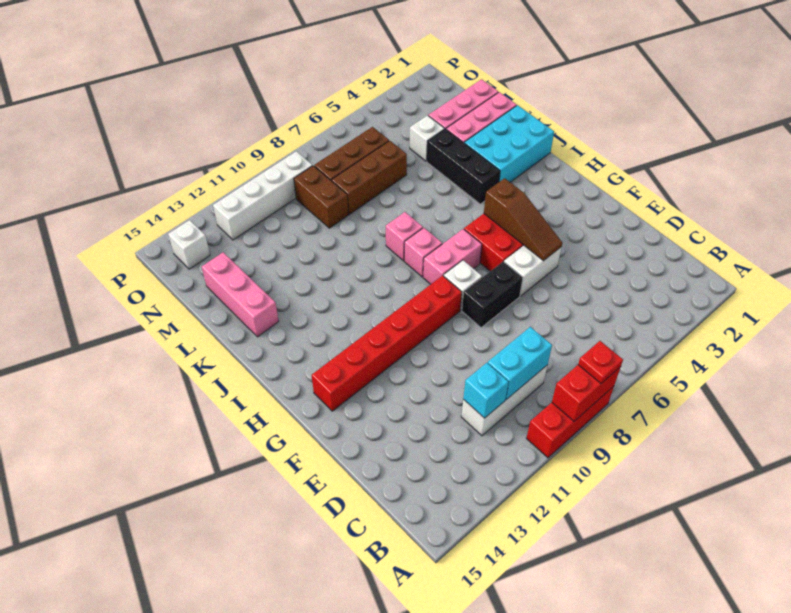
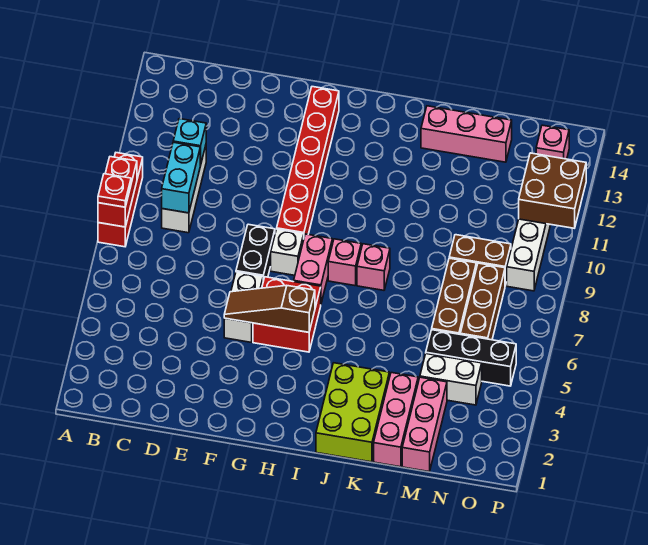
cyan 2x3 brick [464,105,554,182] -> lime 2x3 brick [316,363,389,462]
black 1x3 brick [427,129,500,204] -> black 1x3 brick moved to [426,330,516,386]
white 1x1 brick [410,115,445,161] -> white 1x2 brick [420,354,482,405]
none -> brown 2x2 brick [519,153,586,228]
white 1x1 brick [168,220,210,269] -> pink 1x1 brick [536,125,569,159]

